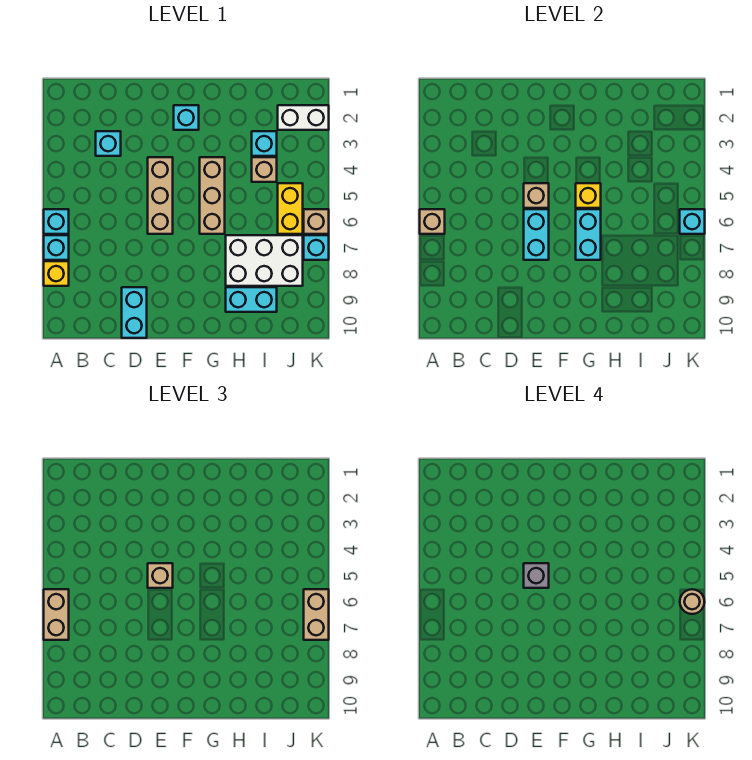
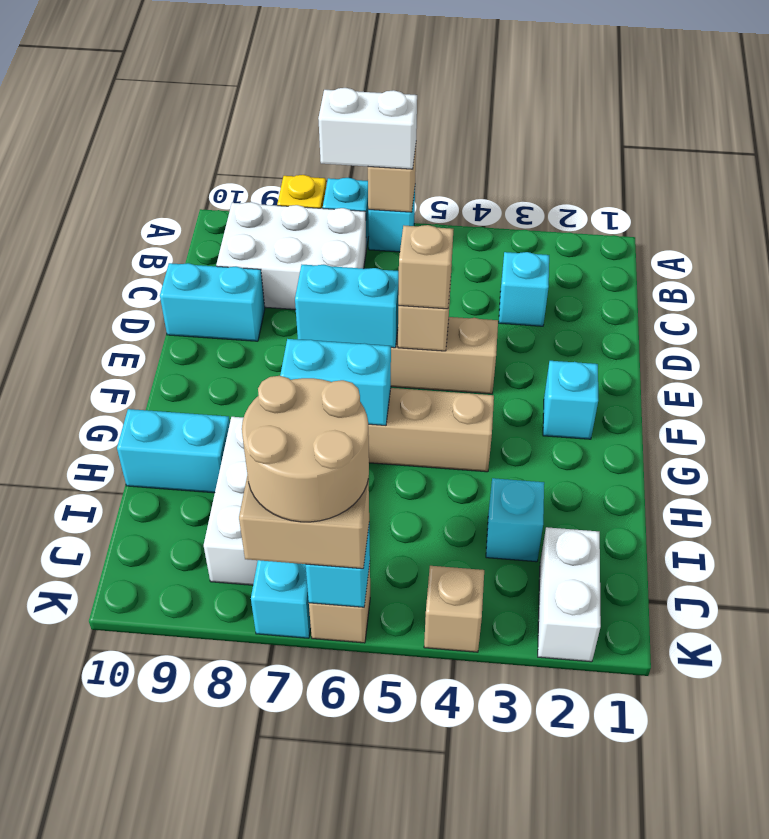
tan 1x2 brick [44,589,69,640] -> white 1x2 brick [318,88,417,169]
none -> white 2x3 brick [216,202,366,310]
grey 1x1 brick [524,563,549,588] -> none
yellow 1x1 brick [576,183,601,208] -> none
cyan 1x2 brick [226,287,277,312] -> cyan 1x2 brick turned to [117,409,230,493]
tan 1x1 brick [252,157,277,182] -> tan 1x1 brick moved to [424,566,484,652]
yellow 1x2 brick [278,183,303,234] -> none
tan 1x1 round brick [680,589,704,614] -> tan 2x2 round brick [242,376,369,522]

